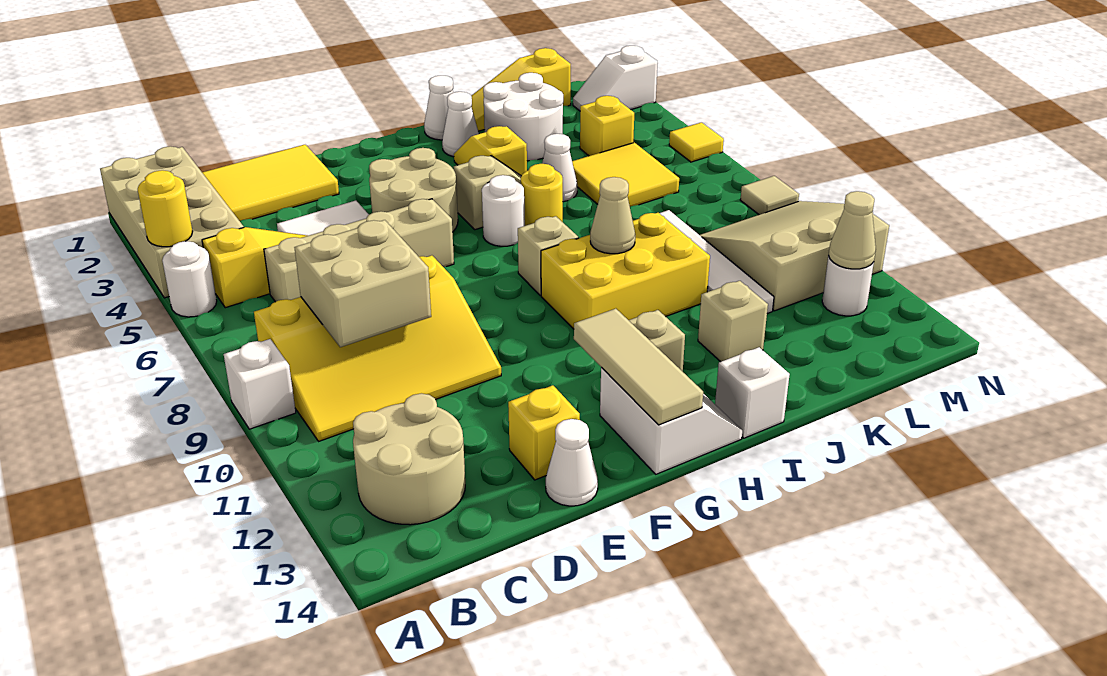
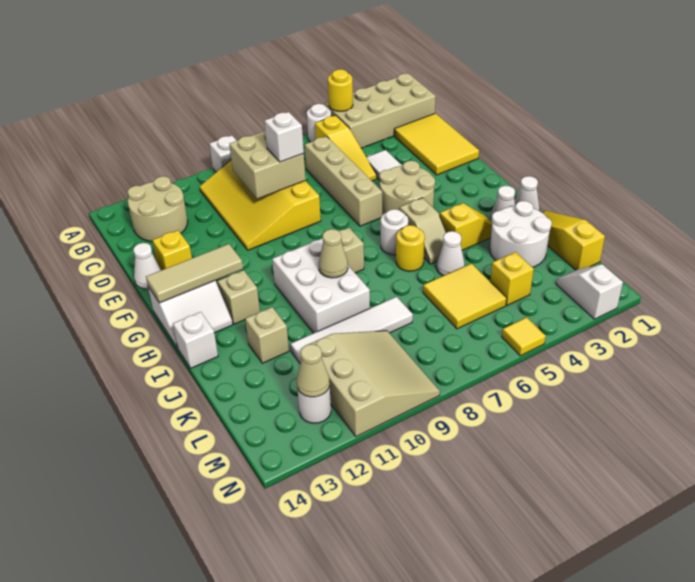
none -> white 1x1 brick [264,112,304,162]
yellow 2x3 brick [541,213,710,329] -> white 2x3 brick [272,238,370,333]
tan 1x1 tile [740,176,799,215] -> none

